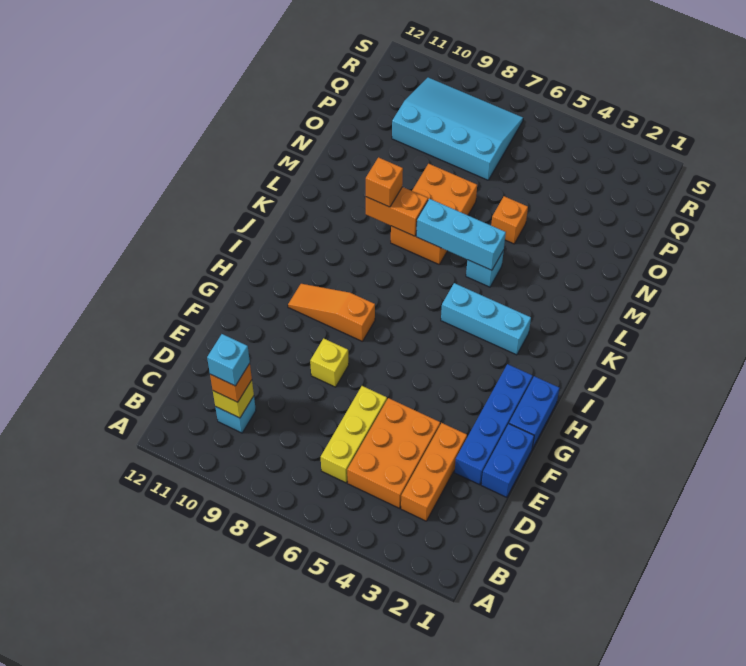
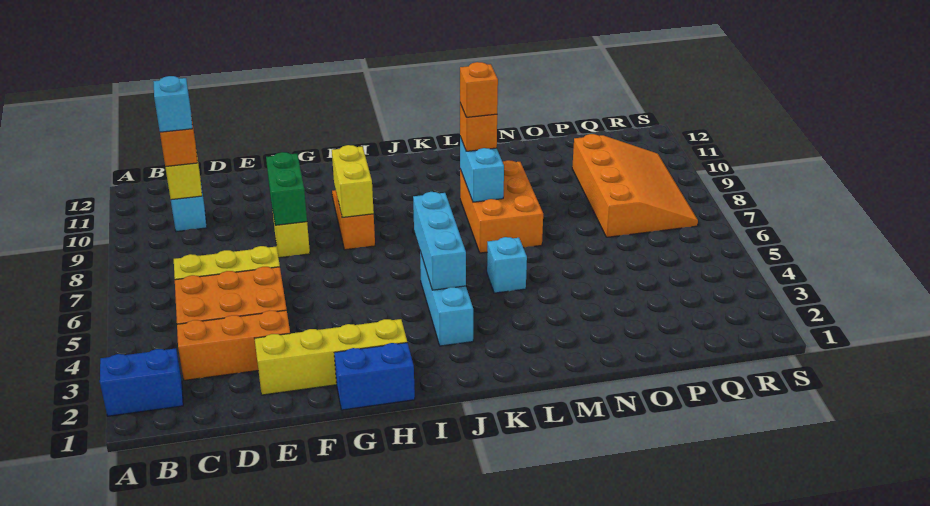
blue 1x2 brick [481,424,534,497] -> blue 1x2 brick moved to [100,348,183,416]
blue 1x4 brick [455,364,533,485] -> yellow 1x4 brick [255,319,407,395]
none -> green 1x2 brick [266,152,307,225]
none -> yellow 1x2 brick [332,145,374,218]
cyan 1x3 brick [416,199,506,270] -> cyan 1x3 brick moved to [413,192,466,290]
orange 2x3 brick [391,164,477,264] -> orange 2x3 brick turned to [460,160,543,253]
orange 1x2 brick [366,187,428,236] -> cyan 1x2 brick [460,137,504,202]
orange 1x1 brick [491,196,528,244] -> orange 1x1 brick moved to [460,62,498,117]
cyan 3x4 slope [392,77,523,180] -> orange 3x4 slope [572,134,698,237]

